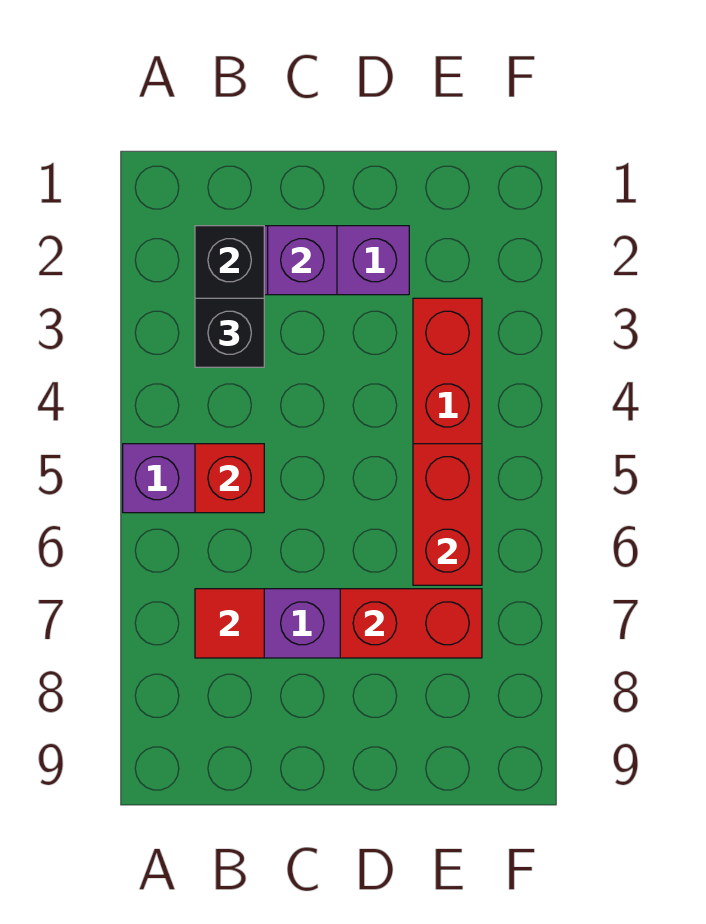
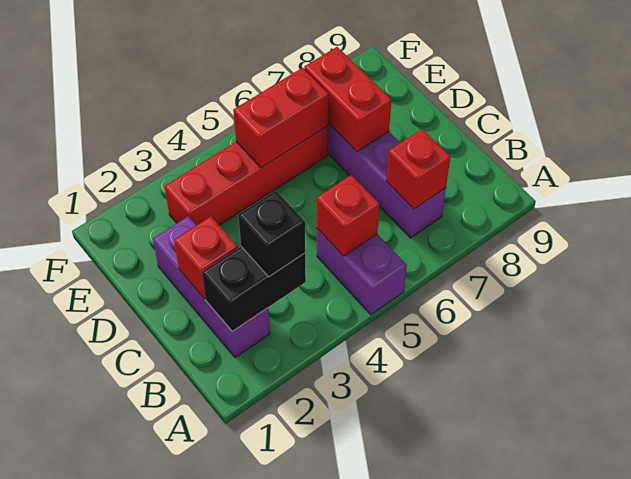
red 1x1 tile [195,589,264,658] -> red 1x1 brick [386,129,450,209]
purple 1x1 brick [268,226,337,295] -> red 1x1 brick [174,216,238,299]

